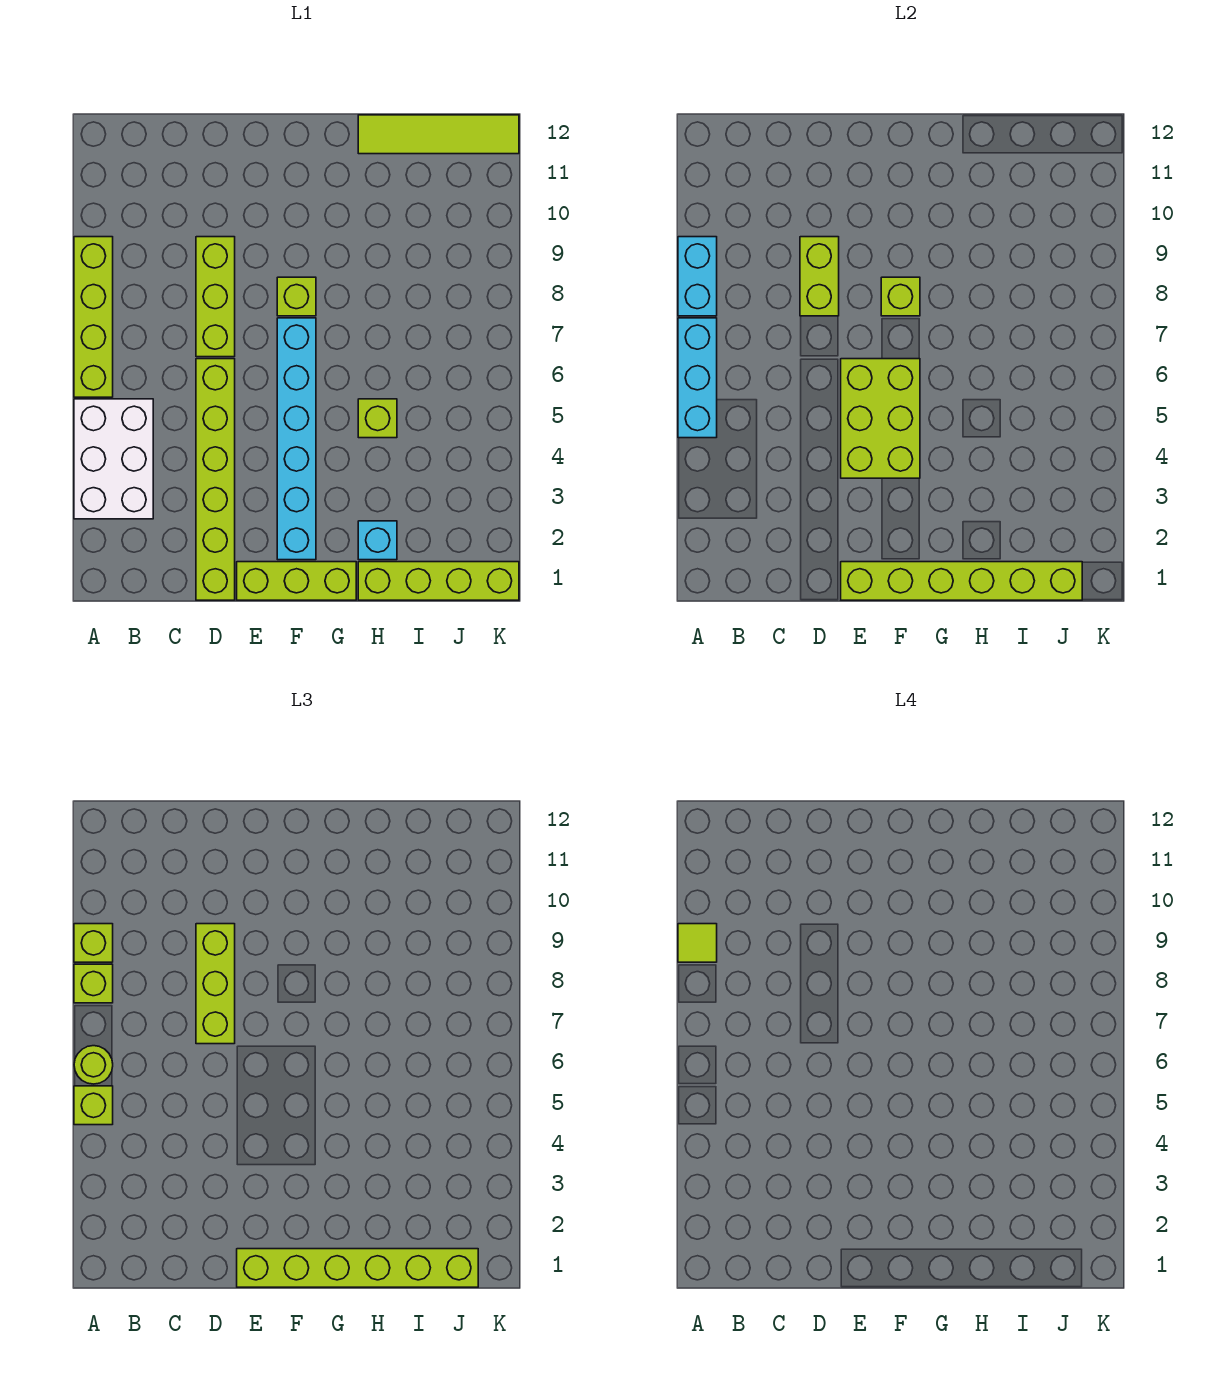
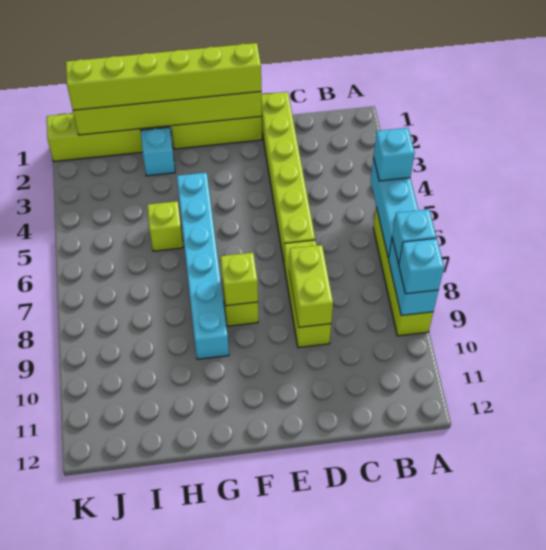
white 2x3 brick [74,399,153,519] -> none
lime 1x1 brick [74,1086,113,1125] -> cyan 1x1 brick [374,128,415,181]
lime 1x1 round brick [74,1046,113,1084] -> none
lime 1x1 brick [74,964,113,1003] -> cyan 1x1 brick [392,209,436,264]
lime 1x1 brick [74,924,113,962] -> cyan 1x1 brick [399,238,444,294]
lime 1x1 tile [678,924,717,962] -> none
lime 1x3 brick [196,924,235,1044] -> none
lime 2x3 brick [841,359,920,478] -> none
cyan 1x6 brick [277,318,316,560] -> cyan 1x6 brick moved to [177,172,229,359]
lime 1x4 tile [358,115,519,154] -> none

